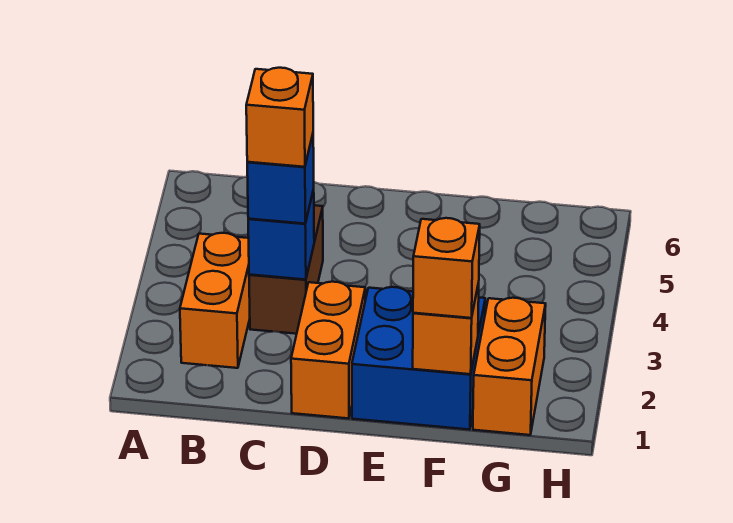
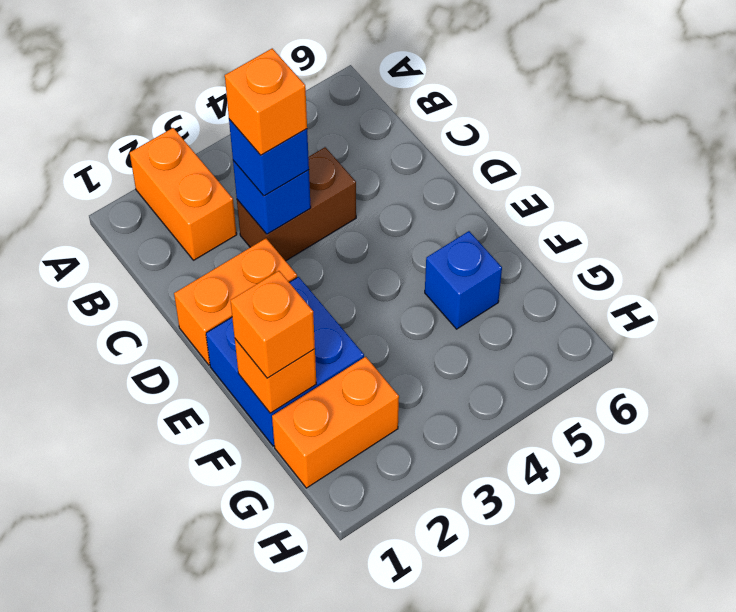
orange 1x2 brick [180,233,250,368] -> orange 1x2 brick turned to [130,128,237,260]
none -> blue 1x1 brick [425,231,502,329]

